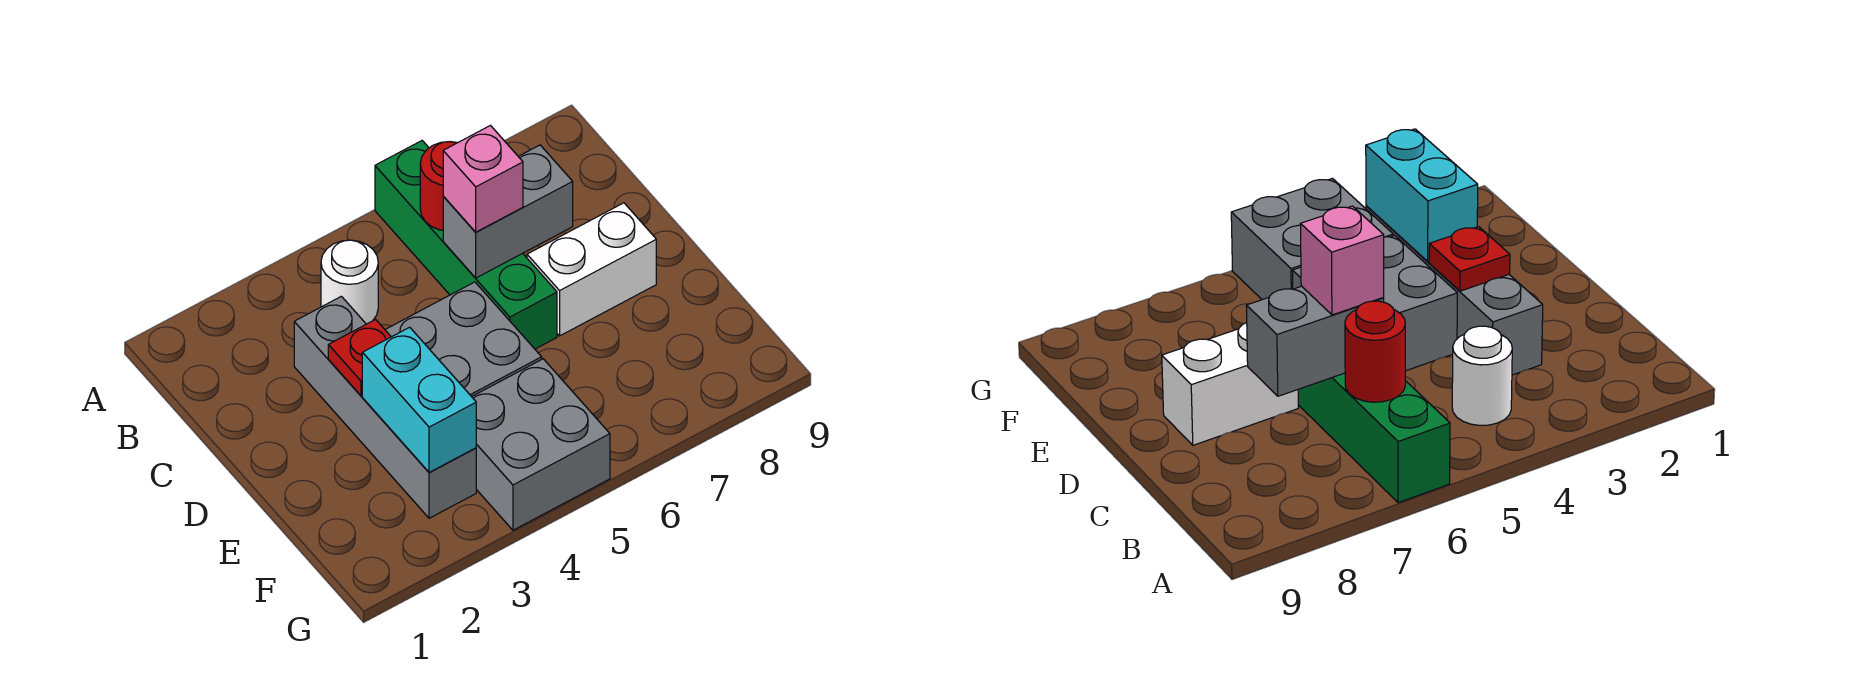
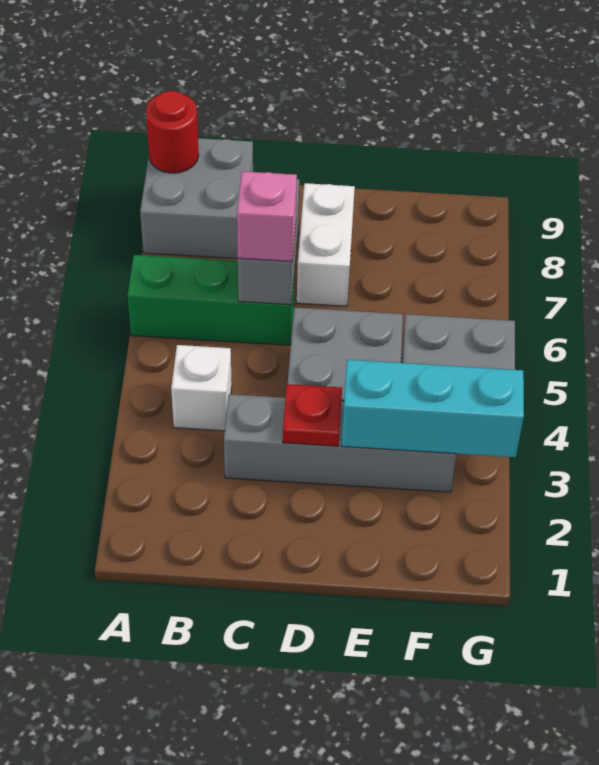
green 1x4 brick [375,141,557,349] -> green 1x3 brick [127,255,295,345]
none -> grey 2x2 brick [140,138,253,259]
white 1x1 round brick [321,240,378,324] -> white 1x1 brick [171,345,232,431]
red 1x1 round brick [420,142,457,230] -> red 1x1 round brick moved to [146,91,199,173]
cyan 1x2 brick [362,327,476,472] -> cyan 1x3 brick [341,360,524,457]

